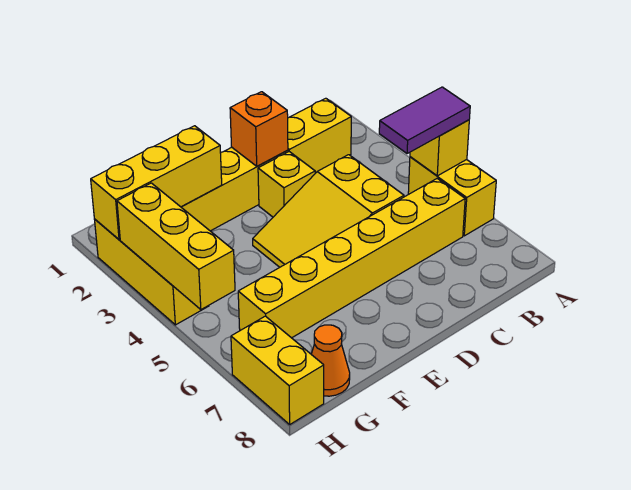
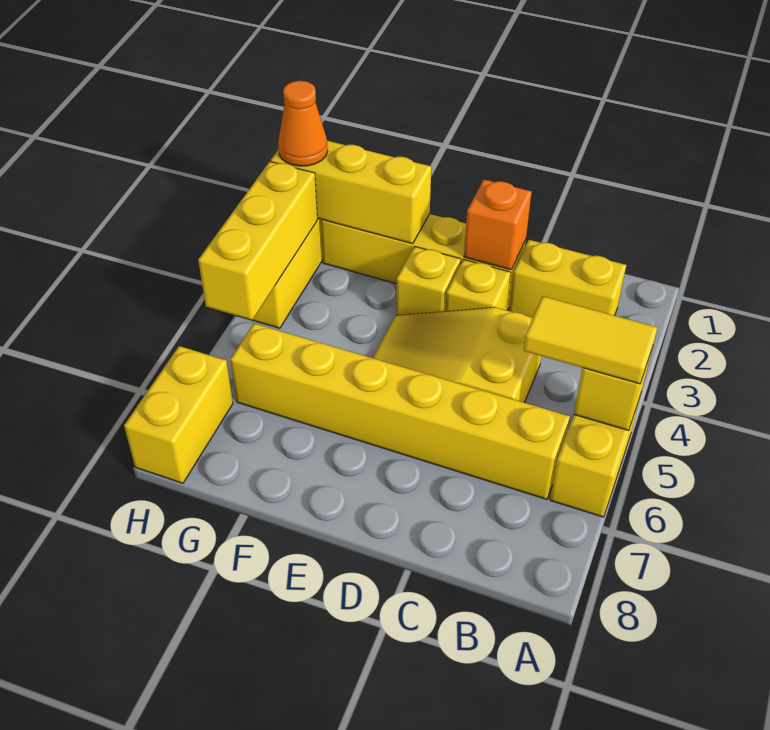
purple 1x2 tile [379,87,470,154] -> yellow 1x2 tile [524,296,658,384]
none -> yellow 1x1 brick [396,247,461,316]
orange 1x1 cone [311,325,350,396] -> orange 1x1 cone moved to [278,81,328,166]

